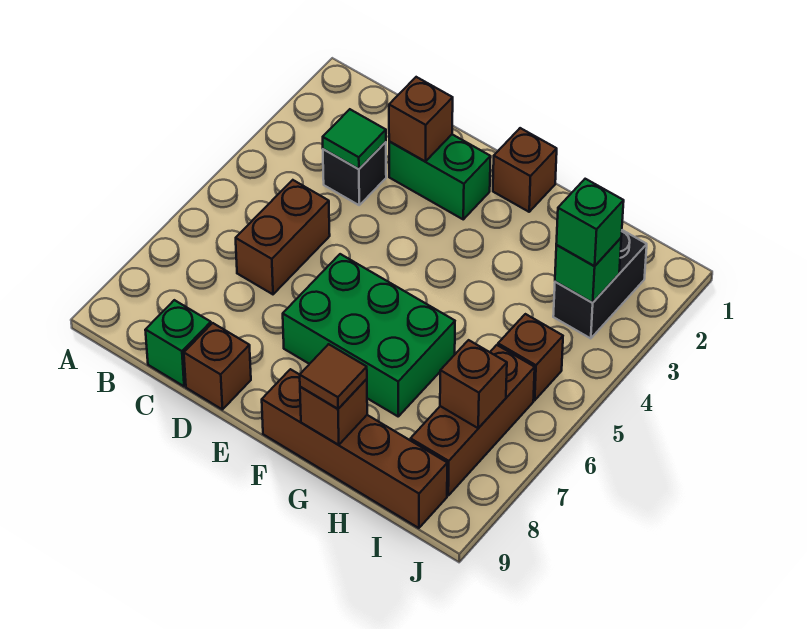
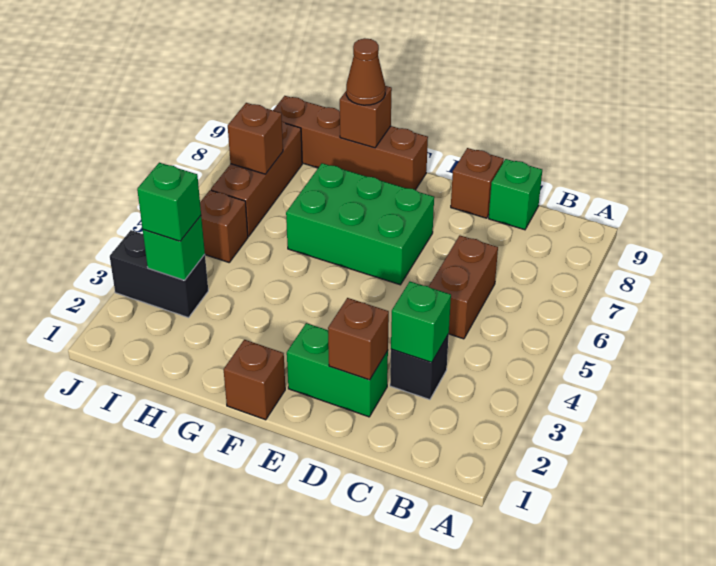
green 1x1 tile [323,109,386,169] -> green 1x1 brick [391,282,451,362]
brown 1x1 tile [300,344,367,409] -> brown 1x1 cone [346,38,385,105]
black 1x2 brick [553,230,647,339] -> black 1x2 brick turned to [110,230,208,318]

